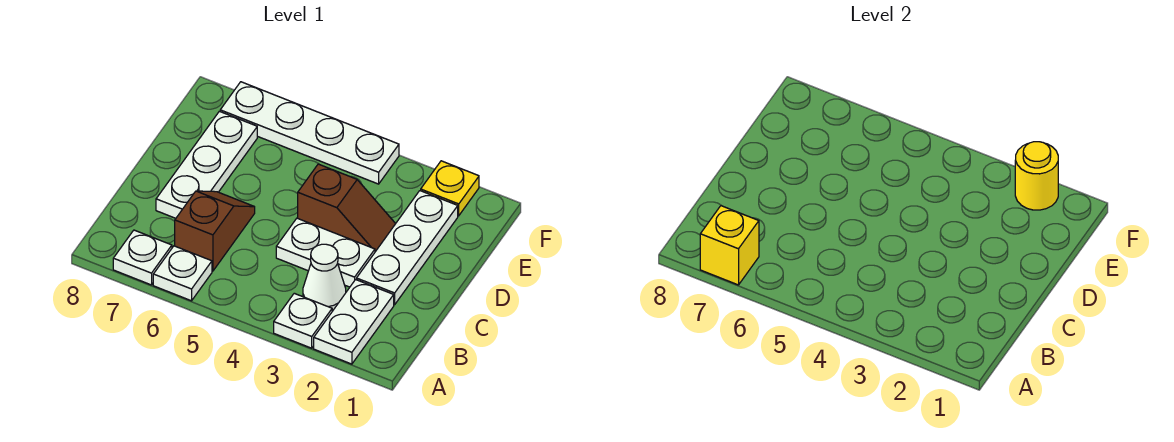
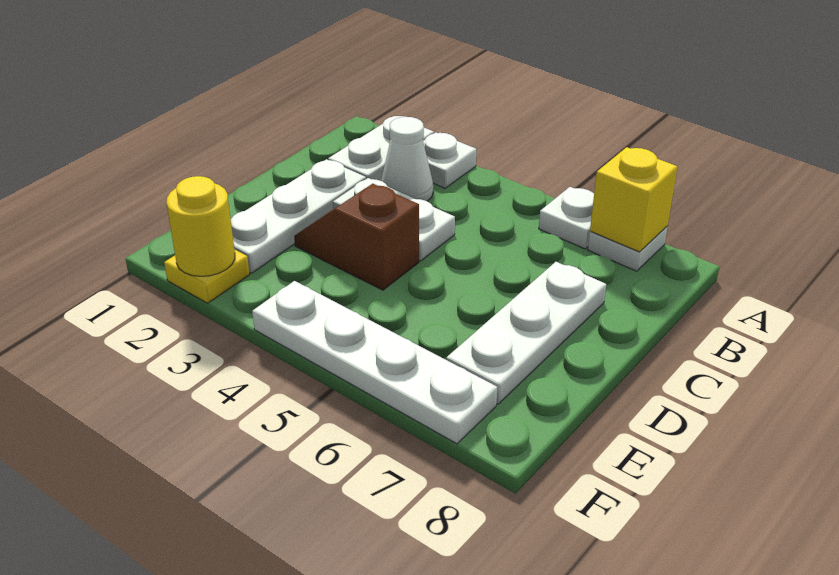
brown 1x2 slope [175,191,255,271] -> none

